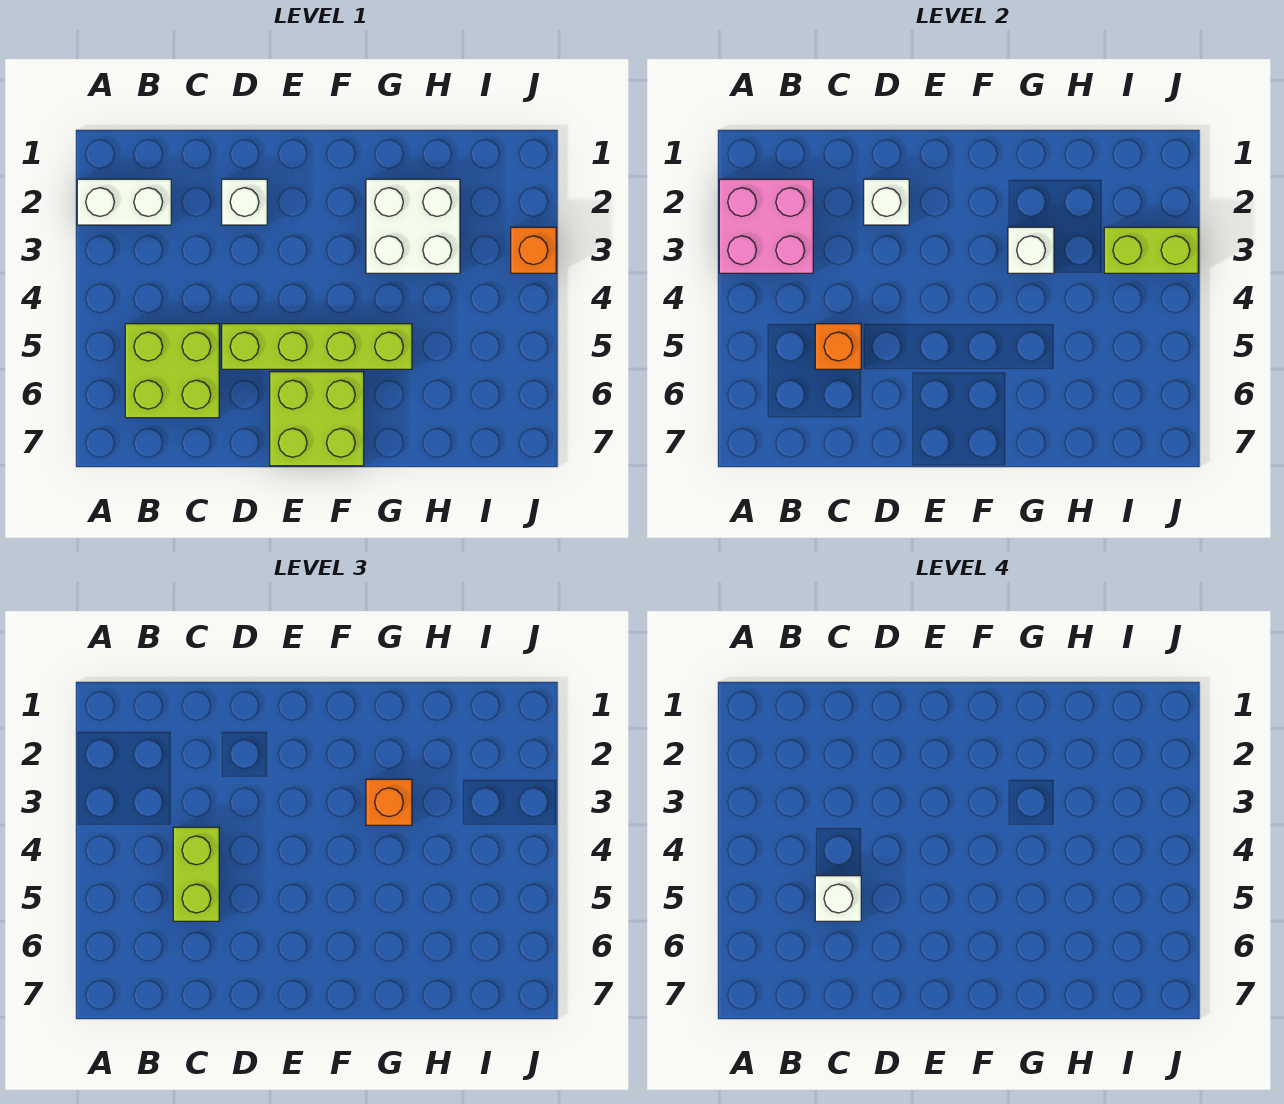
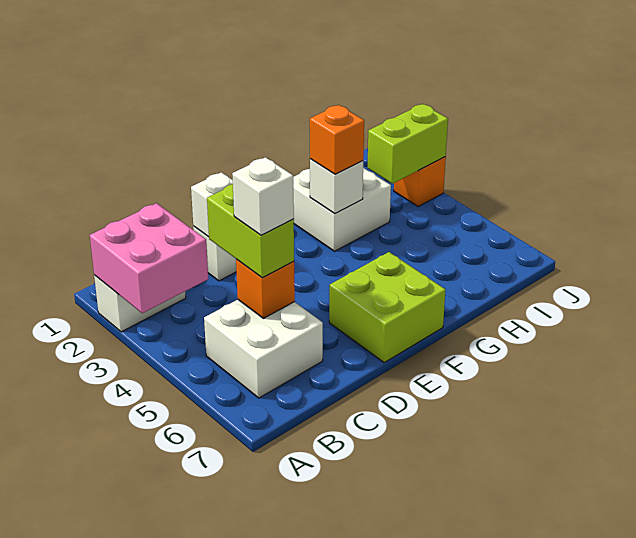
lime 2x2 brick [125,324,219,418] -> white 2x2 brick [204,300,323,398]
lime 1x4 brick [222,324,412,369] -> none

